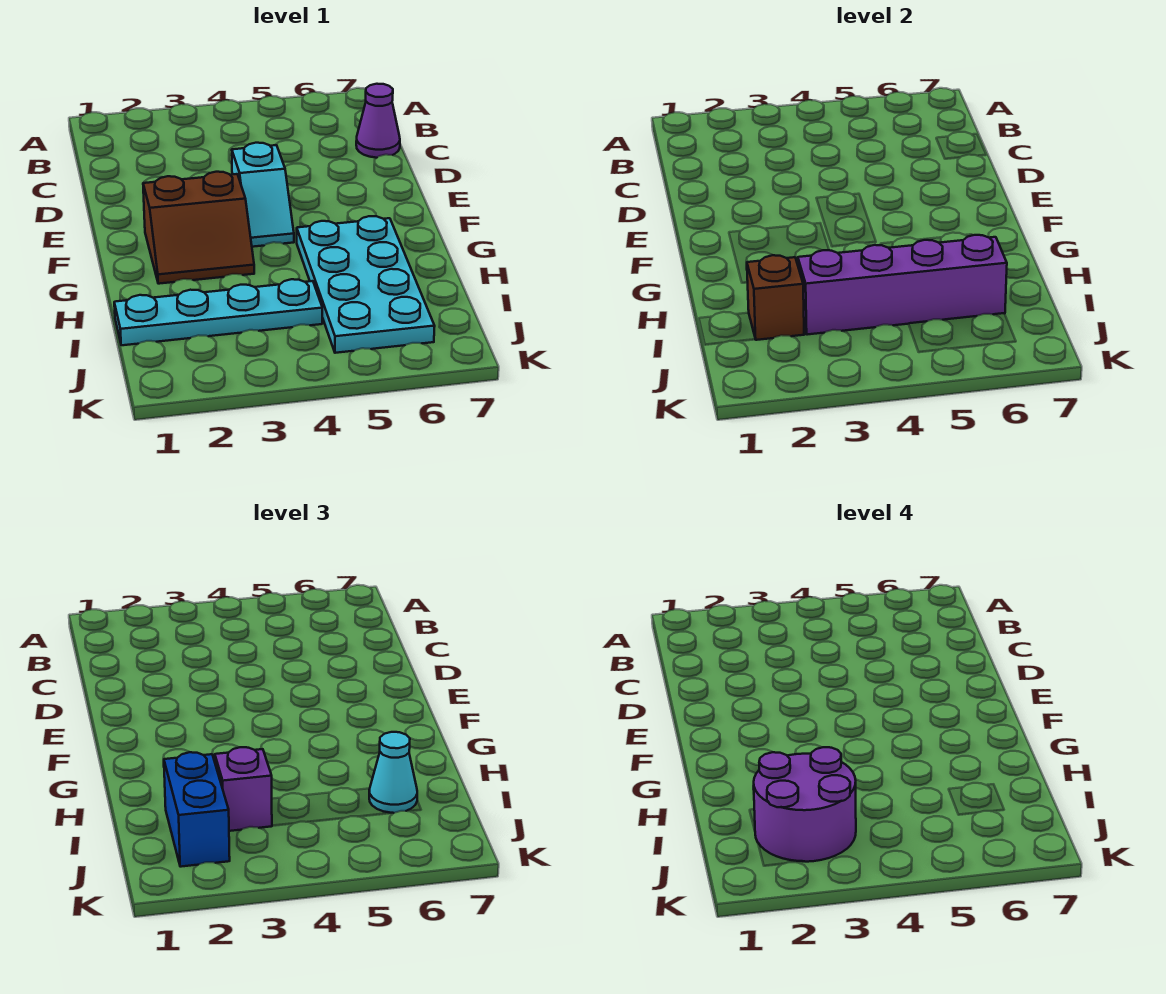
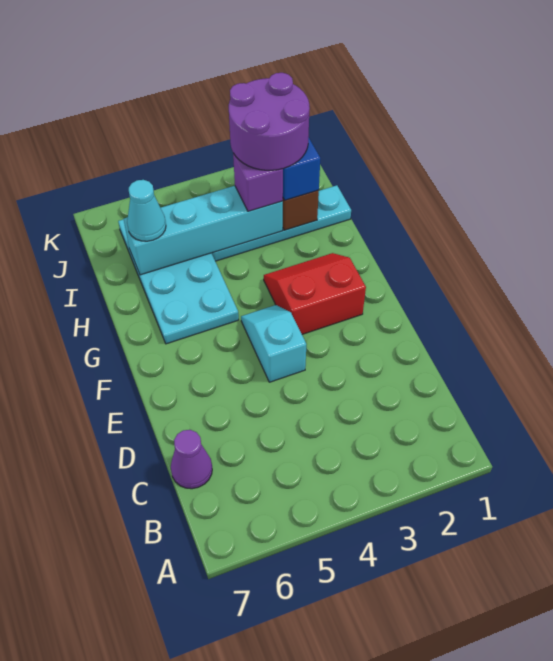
brown 2x2 slope [143,172,254,284] -> red 2x2 slope [264,253,366,334]
purple 1x4 brick [798,235,1007,335] -> cyan 1x4 brick [124,186,283,275]

